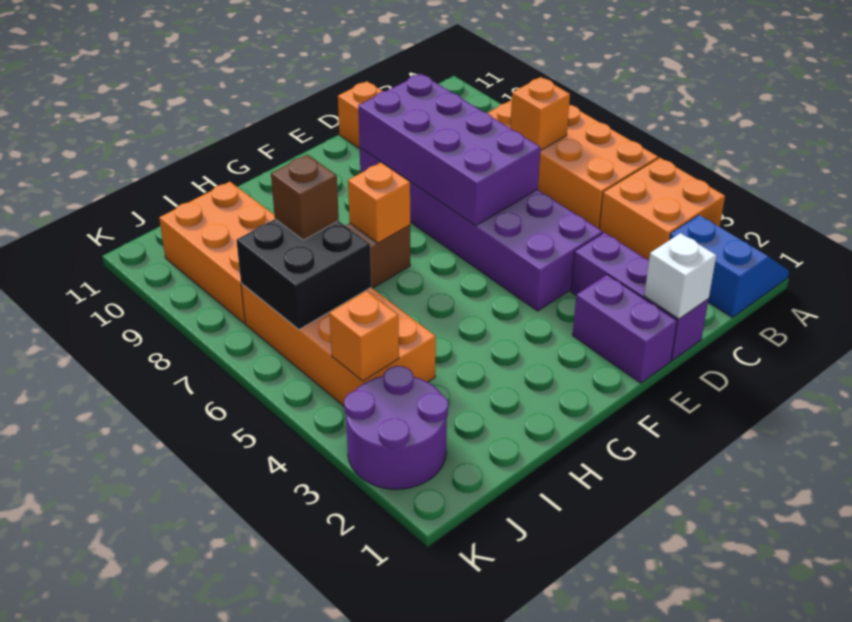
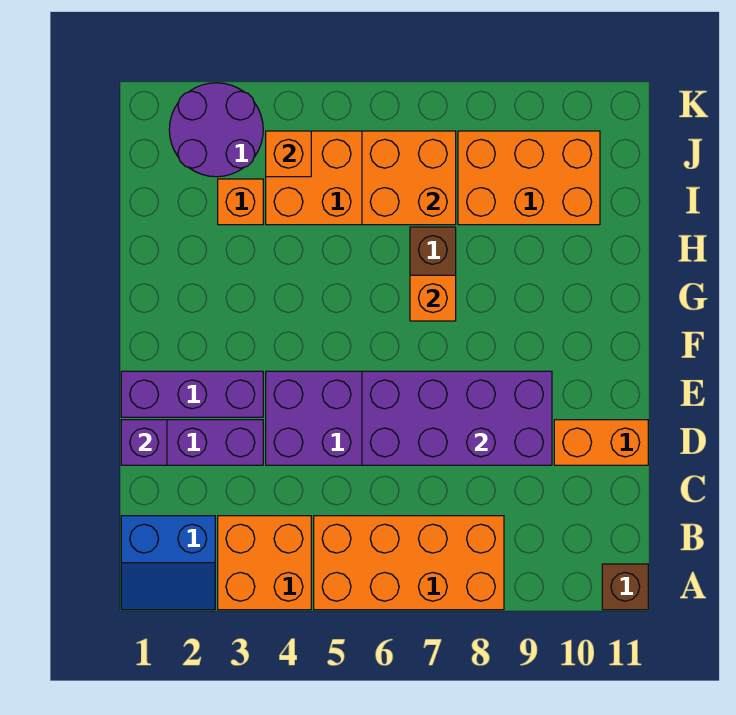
orange 1x1 brick [510,77,570,151] -> orange 1x1 brick moved to [218,179,263,225]
white 1x1 brick [644,233,716,319] -> purple 1x1 brick [121,420,167,465]
purple 1x2 brick [573,275,677,383] -> purple 1x3 brick [121,371,263,417]
black 2x2 brick [236,219,371,330] -> orange 2x2 brick [362,131,456,225]
brown 1x1 brick [271,155,339,240] -> brown 1x1 brick moved to [602,564,648,610]

